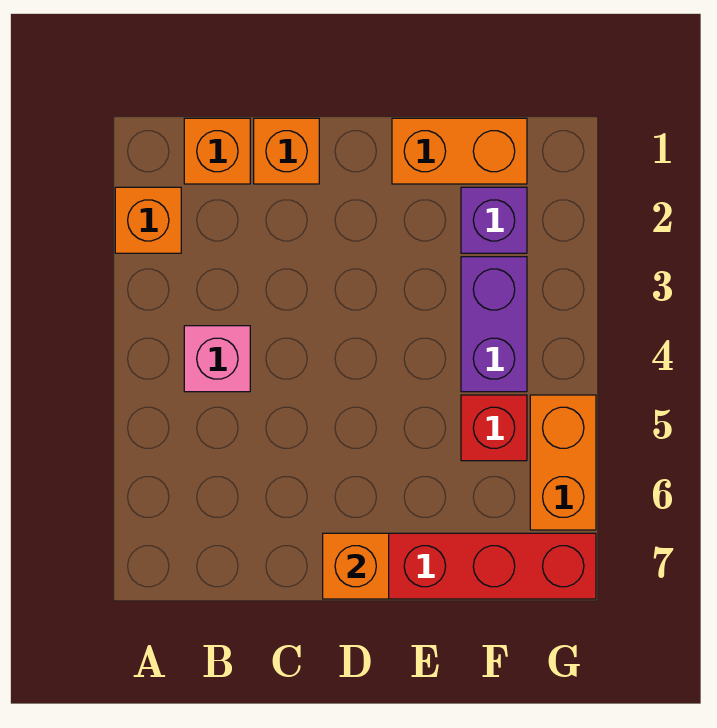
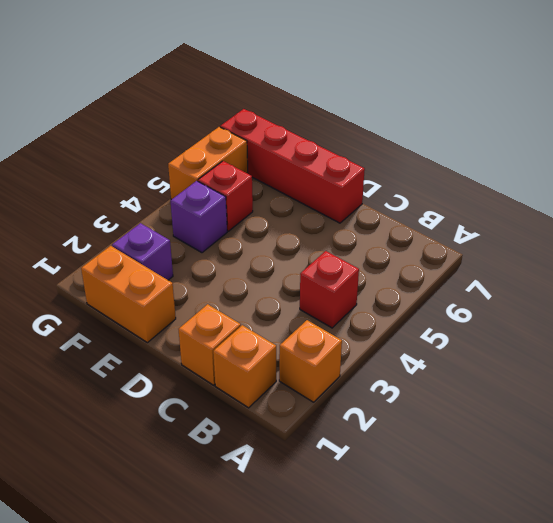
pink 1x1 brick [184,326,250,392] -> red 1x1 brick [300,251,359,328]
orange 1x1 brick [323,533,389,599] -> none
purple 1x2 brick [461,257,527,392] -> purple 1x1 brick [171,181,227,253]

